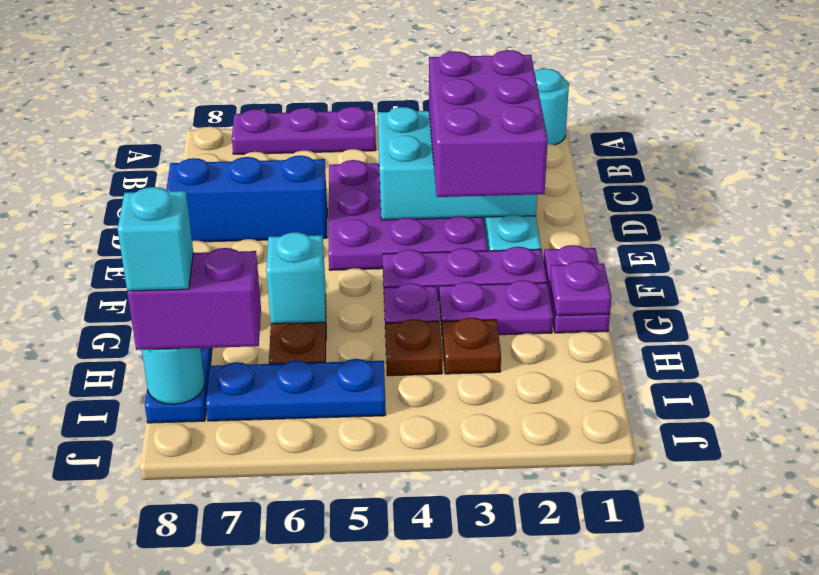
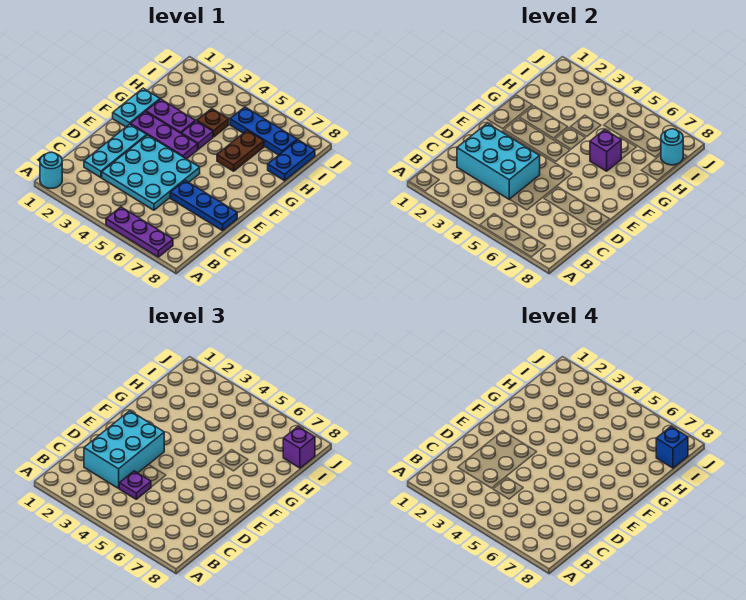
purple 2x3 brick [429,50,548,197] -> cyan 2x3 brick [84,411,164,488]
purple 3x3 plate [328,160,488,270] -> cyan 3x3 plate [102,135,200,210]
blue 1x3 brick [166,156,327,242] -> blue 1x3 plate [170,180,237,231]
purple 1x2 plate [544,245,610,333] -> cyan 1x2 plate [113,88,160,127]
purple 1x1 plate [550,261,612,316] -> purple 1x1 plate moved to [119,471,151,499]
cyan 1x1 brick [266,232,326,324] -> purple 1x1 brick [590,130,621,171]
brown 1x1 plate [442,318,501,374] -> none
purple 1x2 brick [127,248,261,350] -> purple 1x1 brick [283,427,315,468]
cyan 1x1 brick [118,187,193,291] -> blue 1x1 brick [656,427,688,468]

